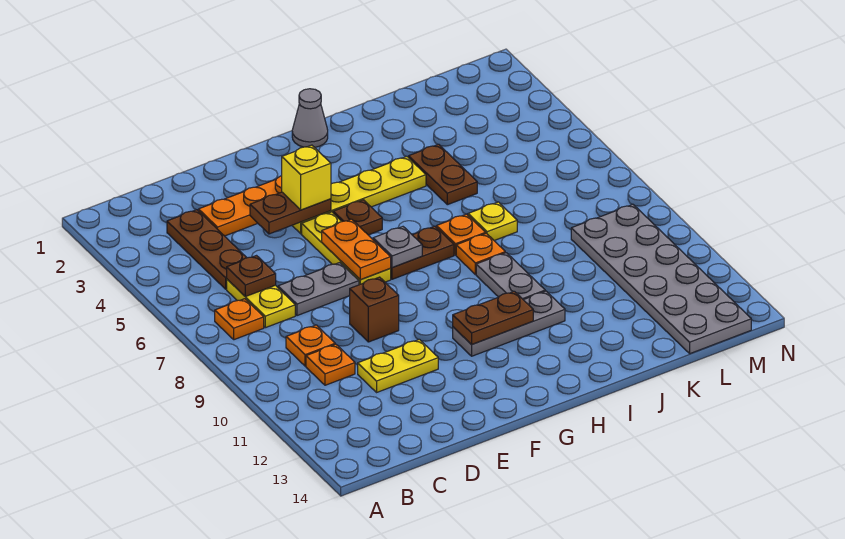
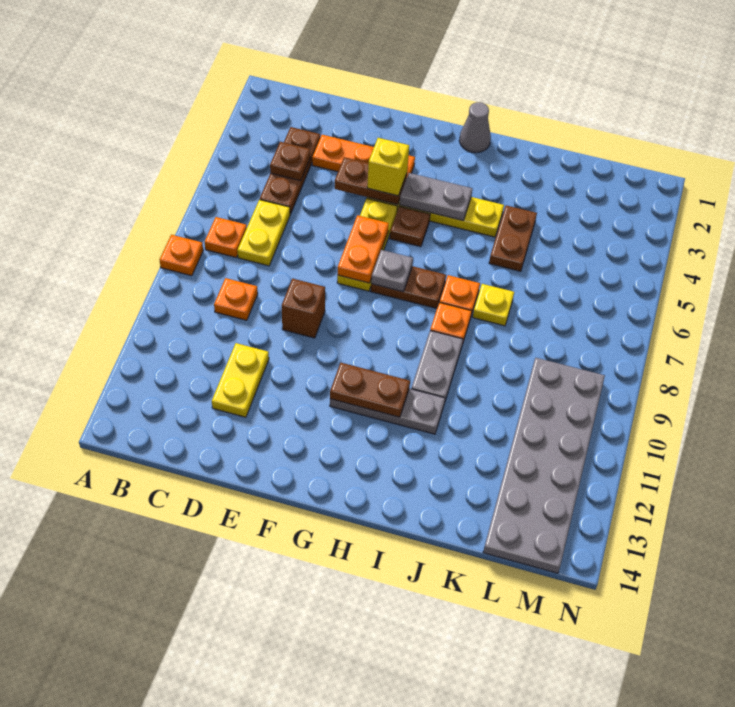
brown 1x1 plate [227,256,276,297] -> brown 1x1 plate moved to [270,142,310,181]
orange 1x1 plate [306,344,355,385] -> orange 1x1 plate moved to [160,235,203,276]
grey 1x2 plate [278,263,359,316] -> grey 1x2 plate moved to [400,173,473,221]
yellow 1x2 plate [358,339,438,392] -> yellow 1x2 plate turned to [212,343,269,417]

